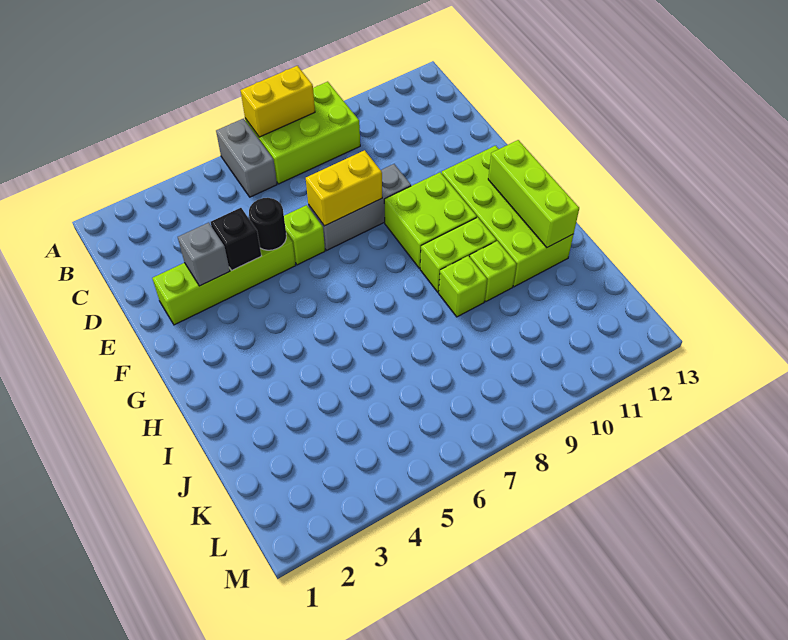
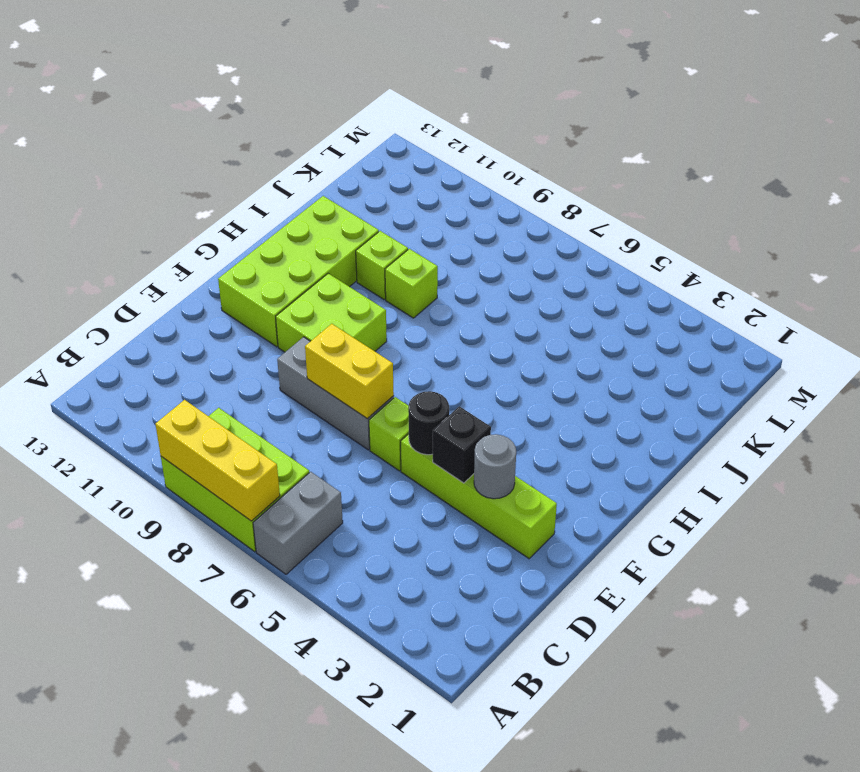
yellow 1x2 brick [241,66,315,137] -> yellow 1x3 brick [155,400,280,521]
grey 1x1 brick [178,223,230,286] -> grey 1x1 round brick [474,434,516,499]
lime 1x3 brick [488,140,579,248] -> none
lime 1x2 brick [420,217,496,292] -> none

